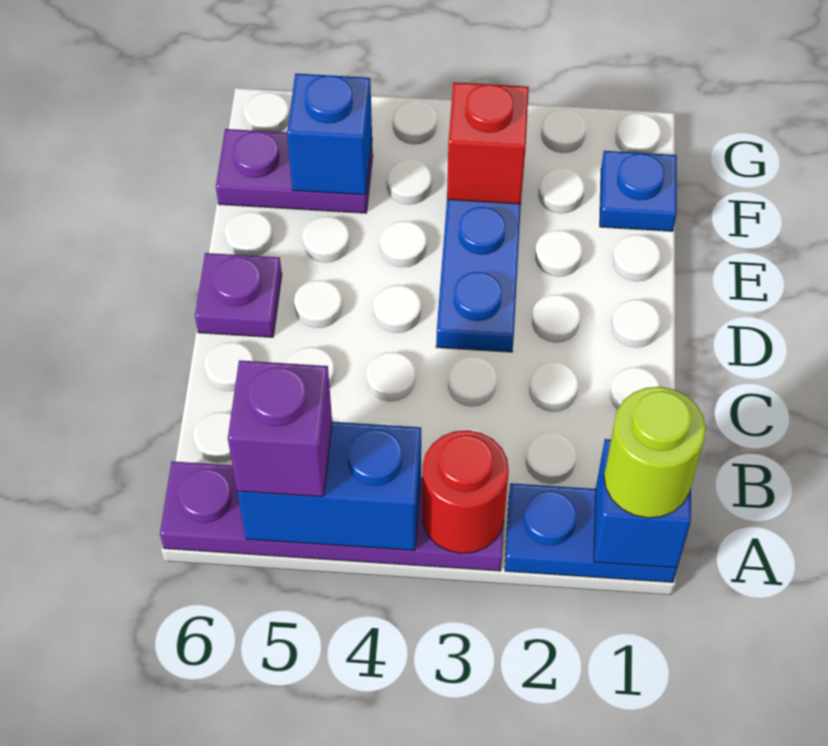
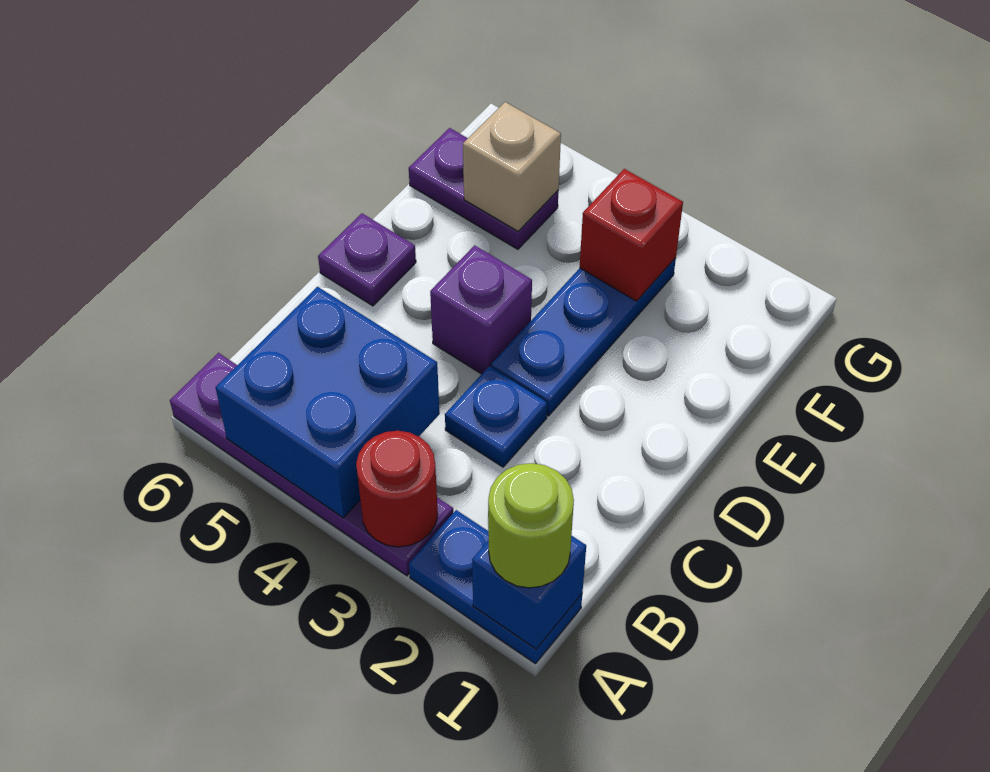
blue 1x2 brick [237,422,421,550] -> blue 2x2 brick [215,287,440,518]
purple 1x1 brick [228,360,332,497] -> purple 1x1 brick moved to [430,245,532,374]
blue 1x1 plate [600,151,677,231] -> blue 1x1 plate moved to [445,366,547,467]
blue 1x1 brick [287,73,372,195] -> tan 1x1 brick [463,102,561,231]

